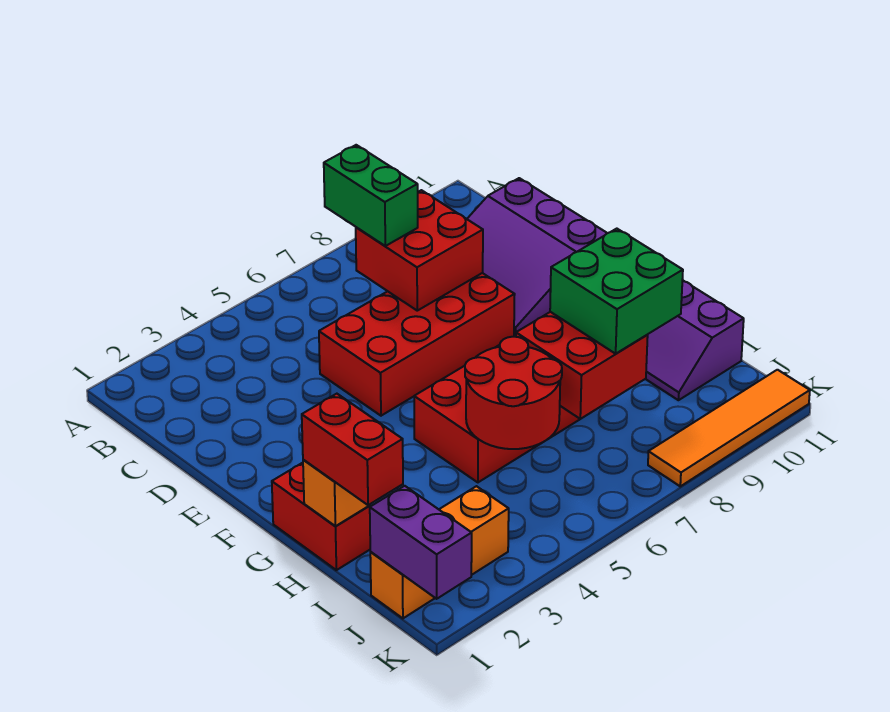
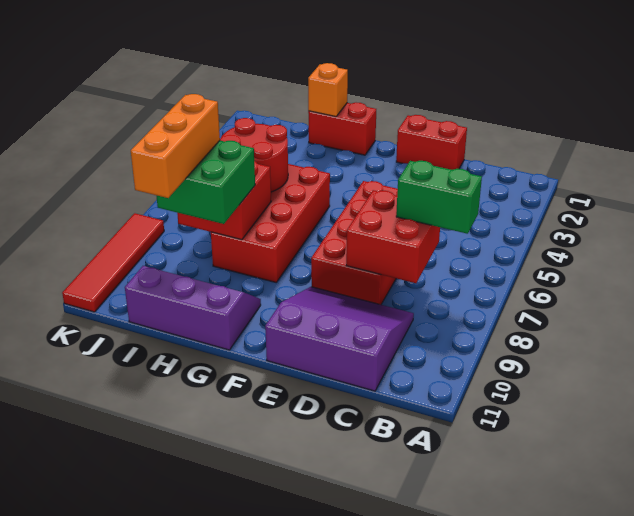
red 1x2 brick [302,394,403,505] -> red 1x2 brick moved to [396,115,467,170]
orange 1x3 brick [370,486,509,618] -> orange 1x3 brick moved to [131,94,220,198]
purple 1x2 brick [370,486,472,599] -> none
orange 1x4 tile [648,370,810,486] -> red 1x4 tile [62,213,164,312]

